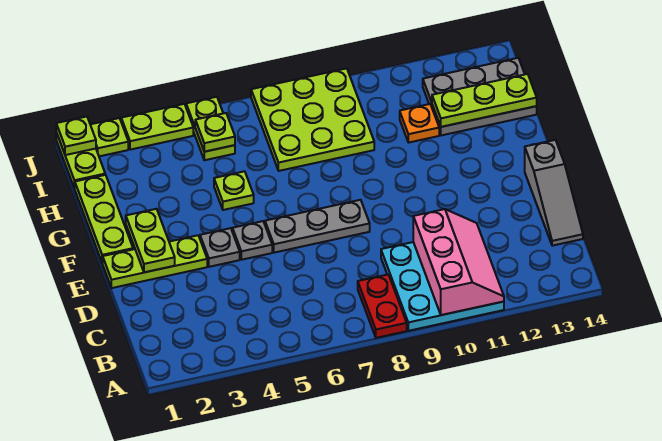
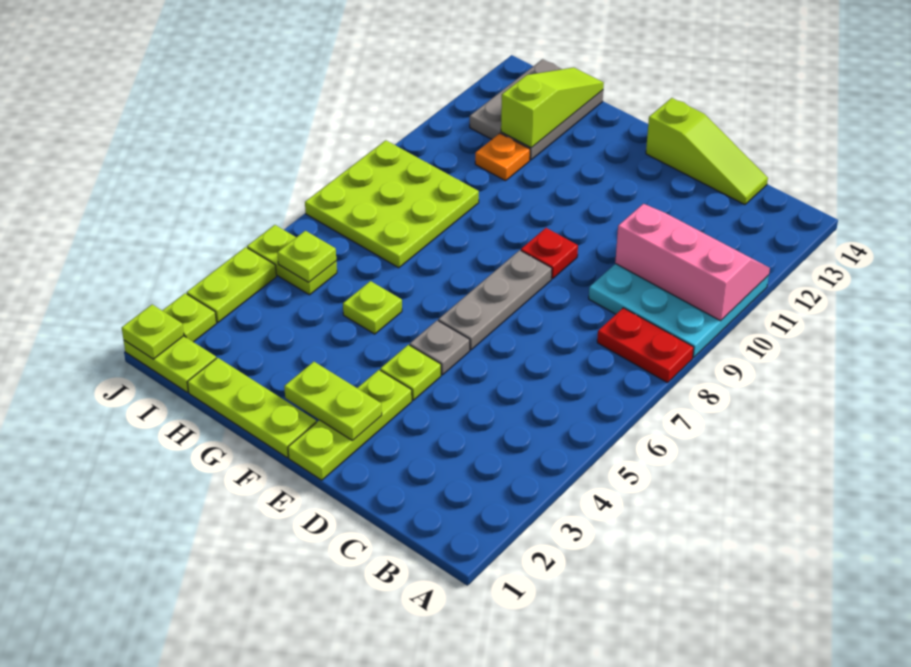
grey 1x3 slope [525,140,583,246] -> lime 1x3 slope [646,98,768,205]
grey 1x1 plate [200,228,240,267] -> lime 1x1 plate [380,345,441,400]
none -> red 1x1 plate [521,228,578,279]
lime 1x3 plate [432,74,537,127] -> lime 1x3 slope [501,68,604,148]

